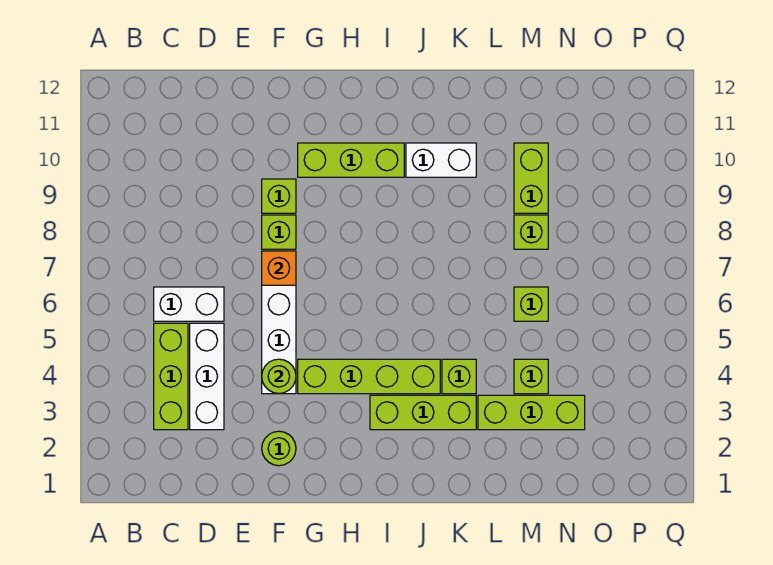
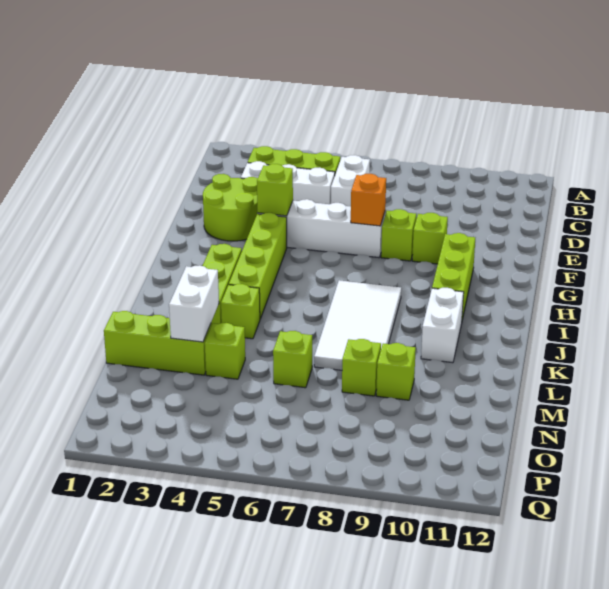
lime 1x1 round brick [262,431,296,466] -> lime 2x2 round brick [203,174,258,241]
lime 1x1 round brick [262,359,296,394] -> lime 1x1 brick [257,164,293,216]
none -> white 2x4 tile [314,280,401,370]
lime 1x3 brick [478,395,585,430] -> lime 1x3 brick turned to [104,311,211,375]
none -> white 1x2 brick [169,265,219,342]
lime 1x2 brick [514,143,548,213] -> lime 1x1 brick [376,343,416,400]

